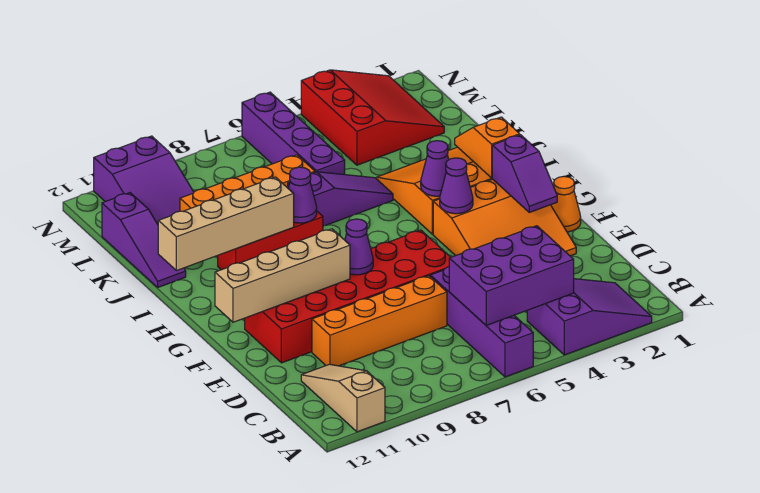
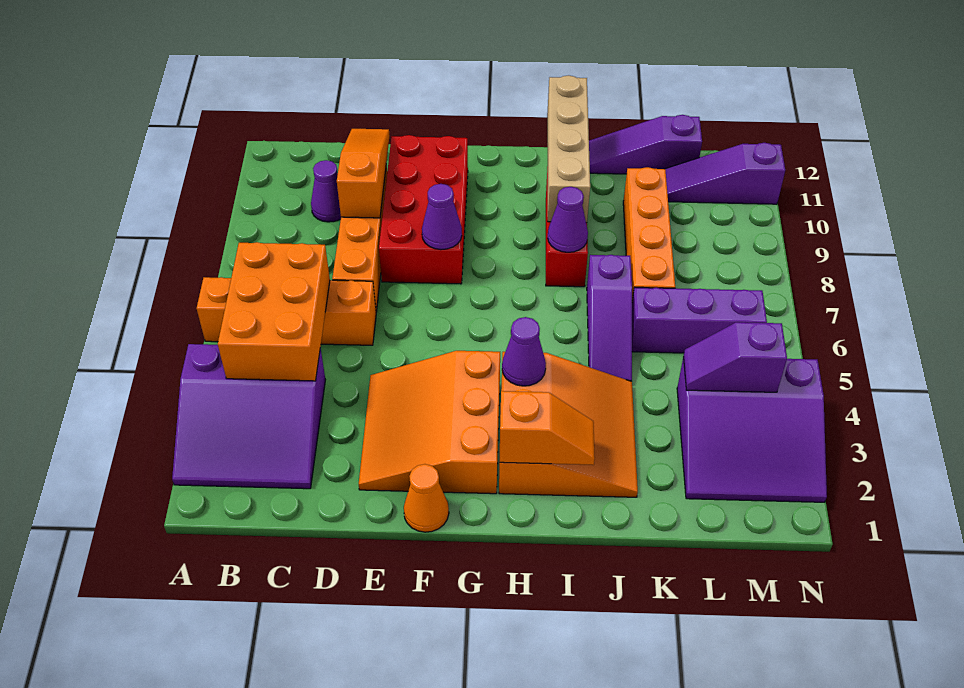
purple 2x3 slope [527,279,652,355] -> purple 3x3 slope [172,344,325,489]
purple 1x4 brick [431,267,533,377] -> orange 1x4 brick [197,277,376,345]
tan 1x3 slope [301,364,385,432] -> none
purple 2x3 brick [449,226,574,325] -> orange 2x3 brick [218,242,330,381]
none -> orange 1x3 slope [337,129,390,218]
red 2x6 brick [245,230,451,363] -> red 2x4 brick [379,135,468,284]
purple 1x2 slope [492,135,557,212] -> purple 1x2 slope moved to [684,322,787,392]
tan 1x4 brick [215,229,350,322] -> none
purple 1x1 cone [440,158,473,214] -> purple 1x1 cone moved to [311,160,341,222]
purple 1x4 brick [242,92,345,175] -> purple 1x3 brick [632,288,767,353]
red 3x3 slope [301,70,444,165] -> purple 3x3 slope [677,357,827,502]
purple 2x3 slope [94,136,194,224] -> purple 1x3 slope [665,143,785,204]

